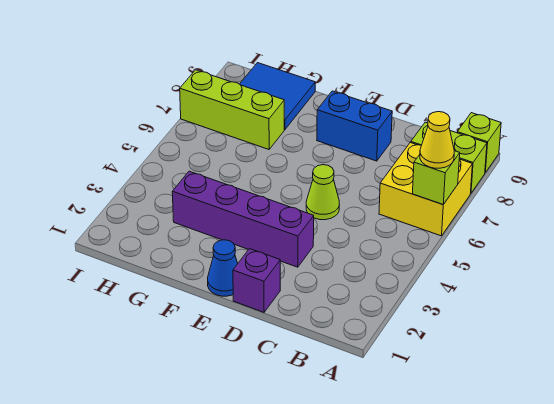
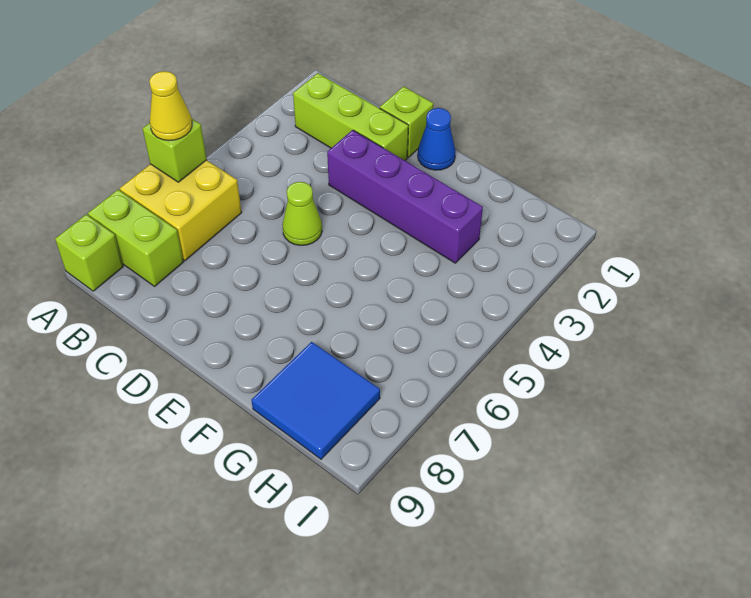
purple 1x1 brick [233,249,280,312] -> lime 1x1 brick [380,86,433,157]
blue 1x2 brick [317,91,392,161] -> none
lime 1x3 brick [180,70,284,149] -> lime 1x3 brick moved to [293,73,408,160]

